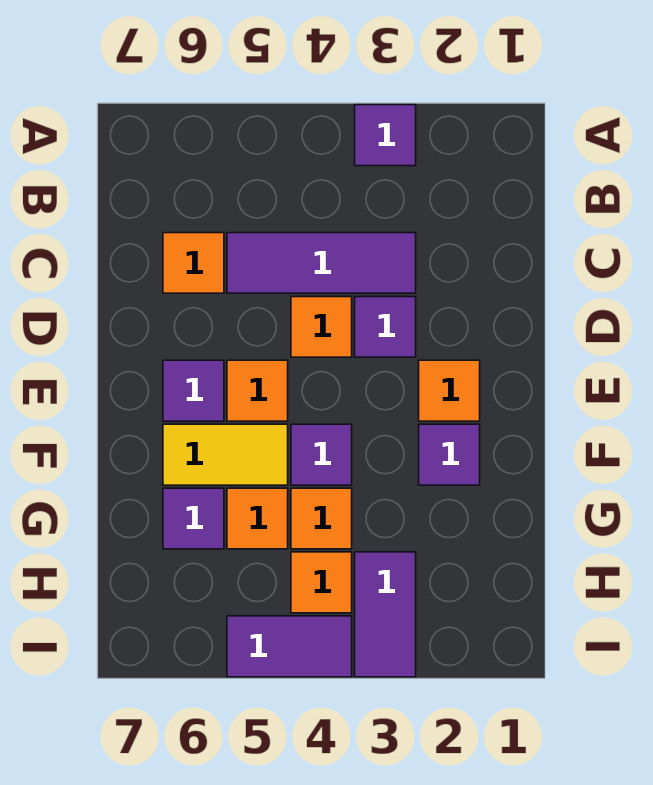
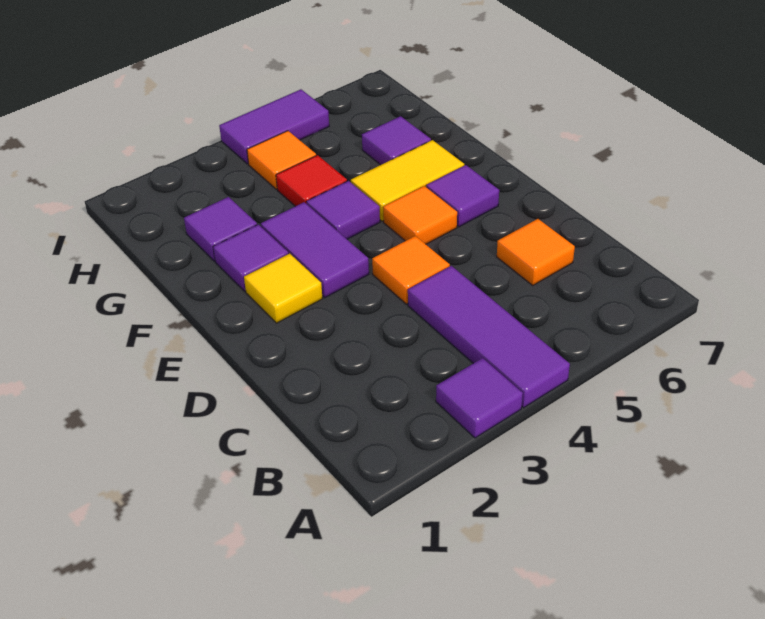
purple 1x3 tile [227,233,416,293] -> purple 1x3 tile turned to [408,266,570,408]
purple 1x1 tile [355,297,416,357] -> purple 1x1 tile moved to [184,197,257,261]
orange 1x1 tile [419,360,480,421] -> yellow 1x1 tile [244,254,322,323]
orange 1x1 tile [291,488,352,549] -> red 1x1 tile [276,155,347,206]
orange 1x1 tile [227,488,288,549] -> none
purple 1x2 tile [355,552,416,677] -> purple 1x2 tile moved to [261,202,369,298]

